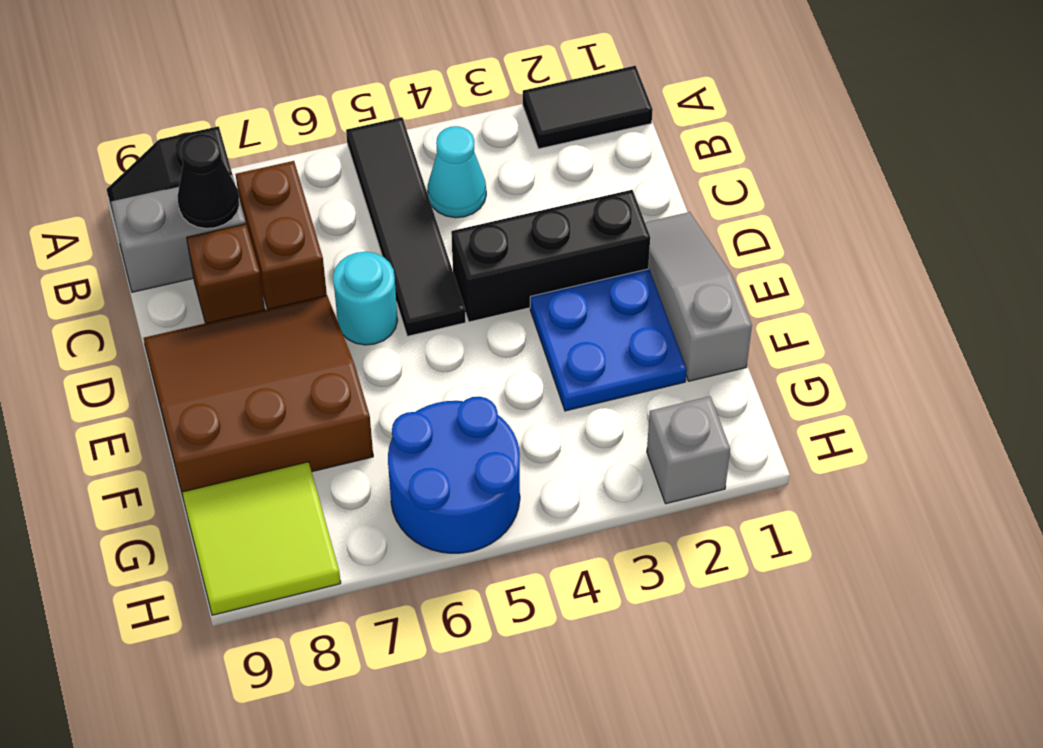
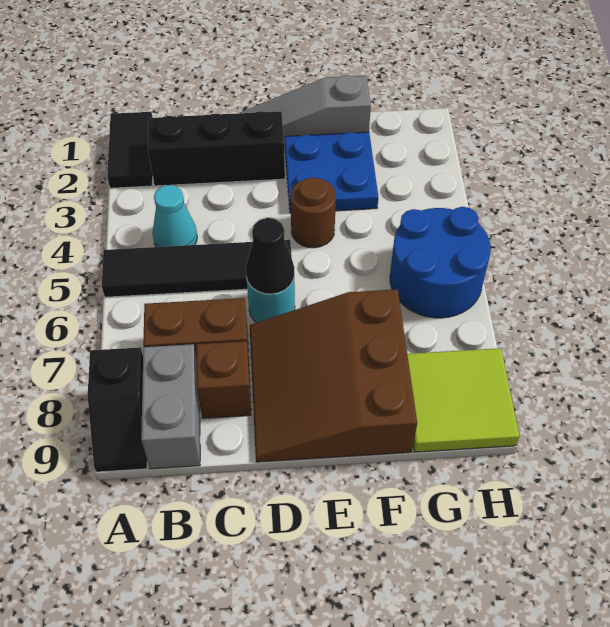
black 1x1 cone [178,134,239,229] -> black 1x1 cone moved to [246,218,294,294]
black 1x3 brick [451,190,650,322] -> black 1x3 brick turned to [148,111,285,186]
none -> brown 1x1 round brick [291,177,336,248]
grey 1x1 brick [647,396,730,504] -> none

